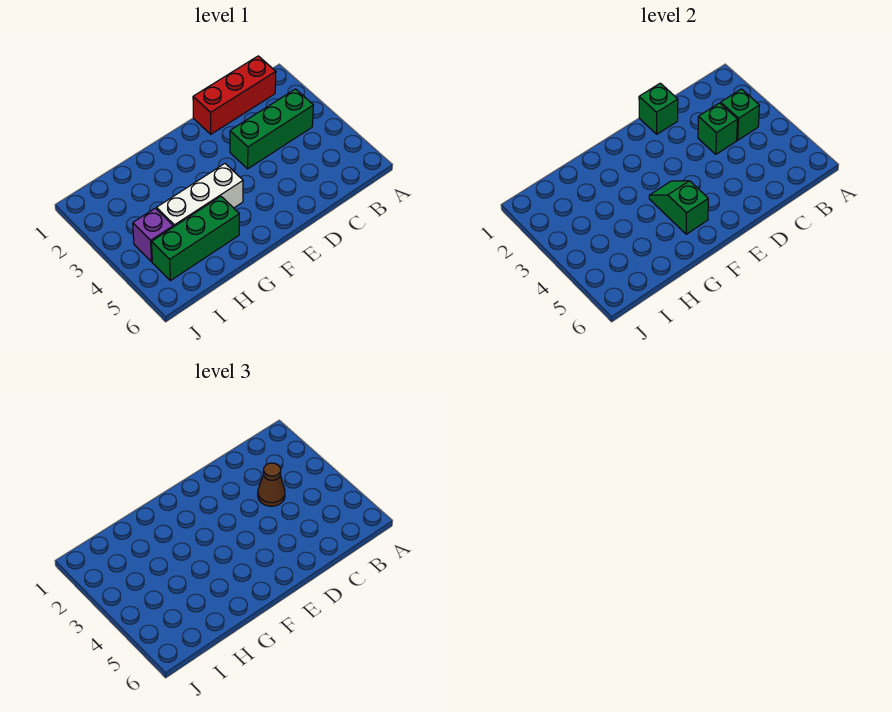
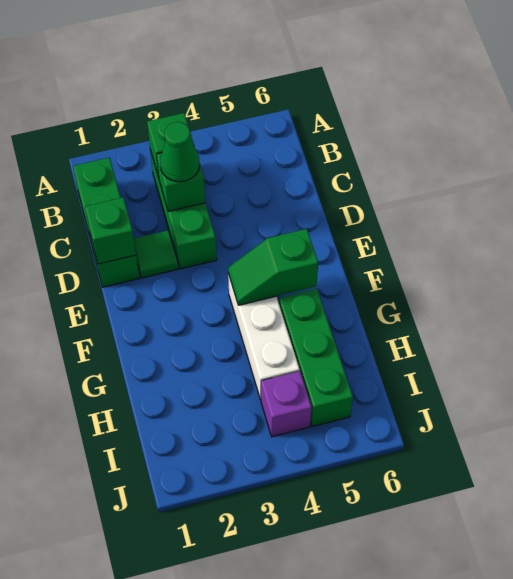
red 1x3 brick [193,56,276,134] -> green 1x3 brick [73,158,139,287]
brown 1x1 cone [258,463,285,506] -> green 1x1 cone [160,122,200,182]
none -> green 1x1 tile [134,230,178,278]

